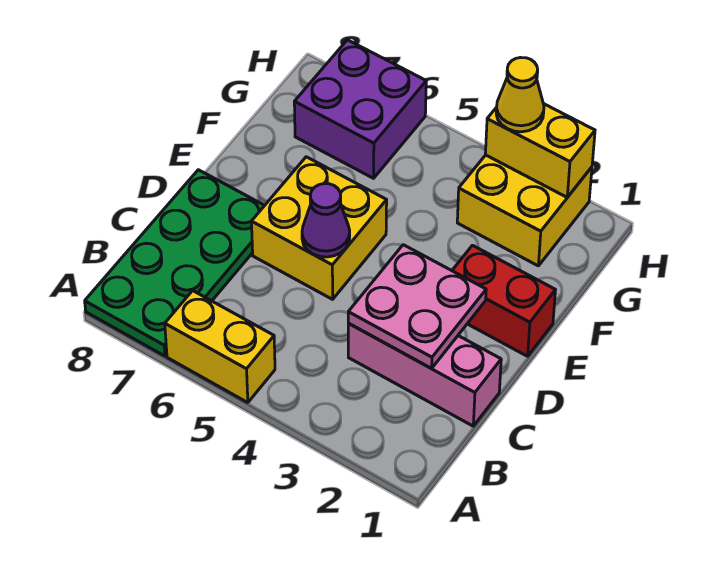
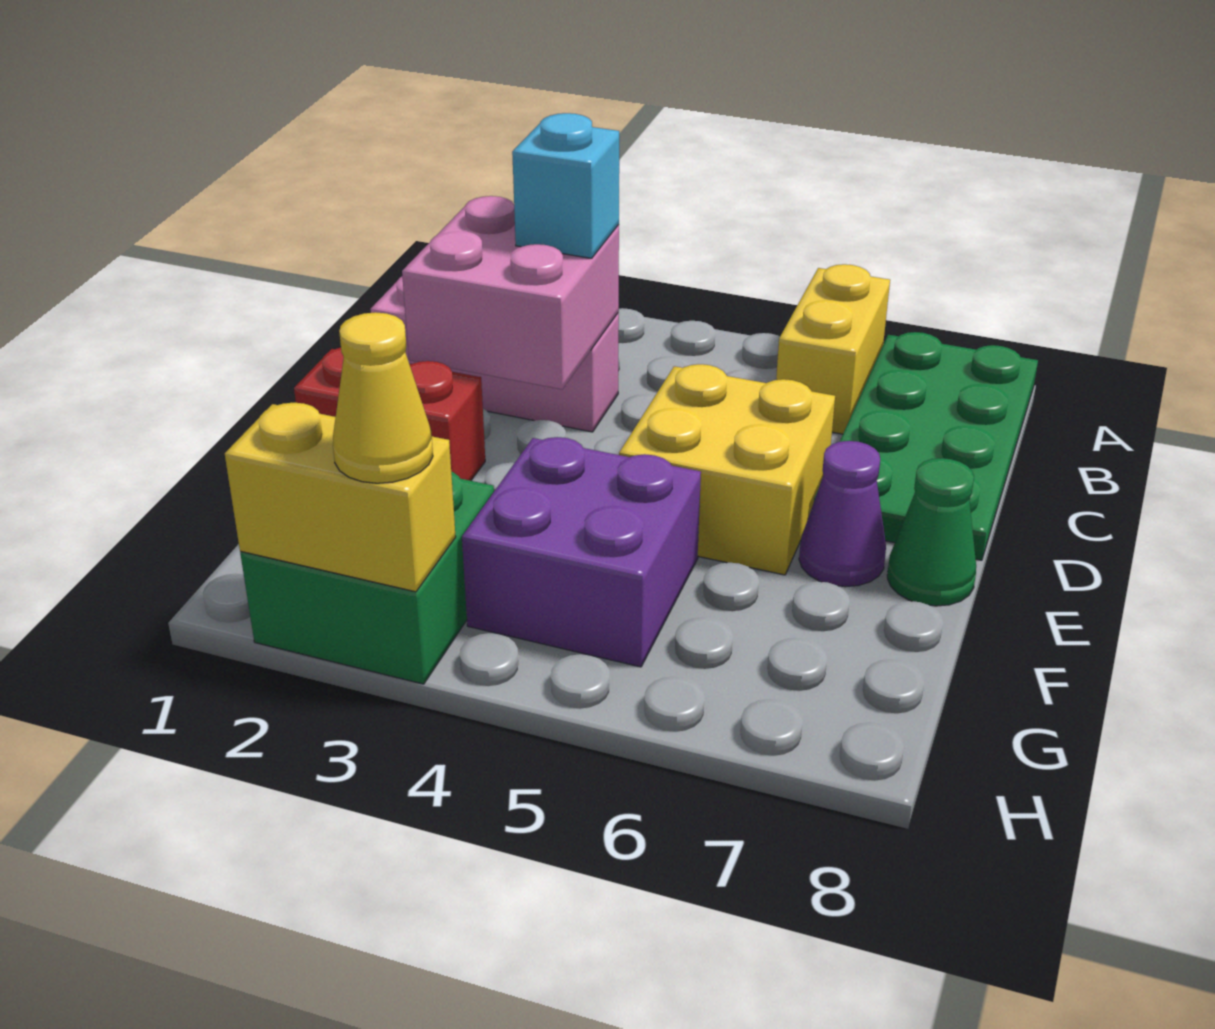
yellow 1x2 brick [165,291,275,403] -> yellow 1x2 brick turned to [776,264,890,434]
pink 2x2 plate [348,245,486,368] -> pink 2x2 brick [402,196,619,389]
none -> cyan 1x1 brick [512,113,619,258]
purple 1x1 cone [302,184,350,257] -> purple 1x1 cone moved to [799,441,886,587]
none -> green 1x1 cone [887,458,976,606]
yellow 2x2 brick [457,155,592,266] -> green 2x2 brick [240,472,494,684]
purple 2x2 brick [294,40,426,178] -> purple 2x2 brick moved to [462,437,701,667]

